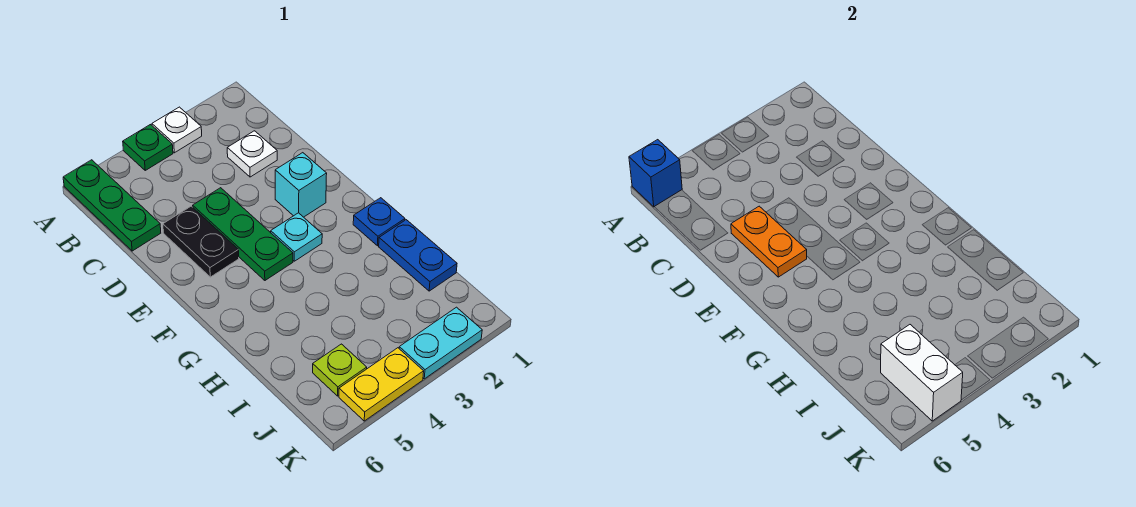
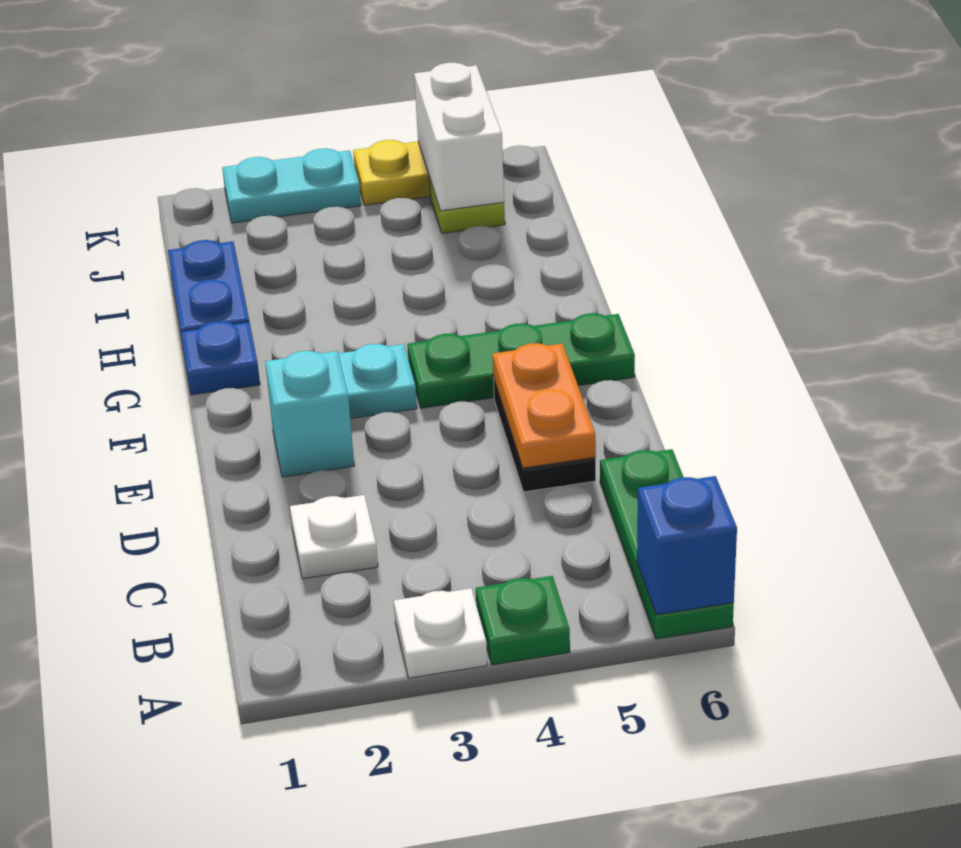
green 1x3 plate [193,188,293,280] -> green 1x3 plate turned to [407,313,635,408]

